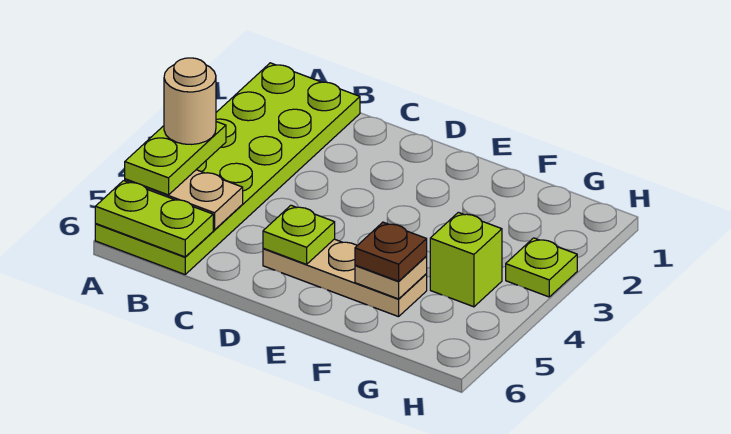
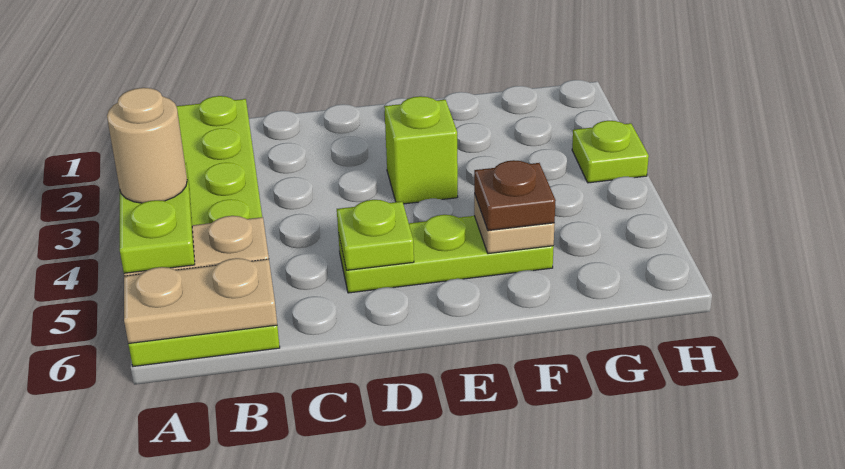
lime 1x2 plate [95,181,213,257] -> tan 1x2 plate [124,258,277,344]
tan 1x3 plate [263,239,427,317] -> lime 1x3 plate [338,215,554,293]
lime 1x1 brick [430,212,502,307] -> lime 1x1 brick moved to [384,96,458,204]

